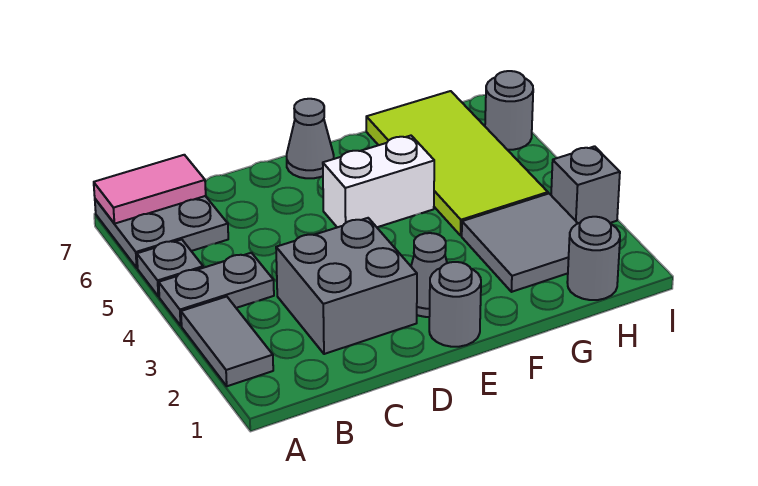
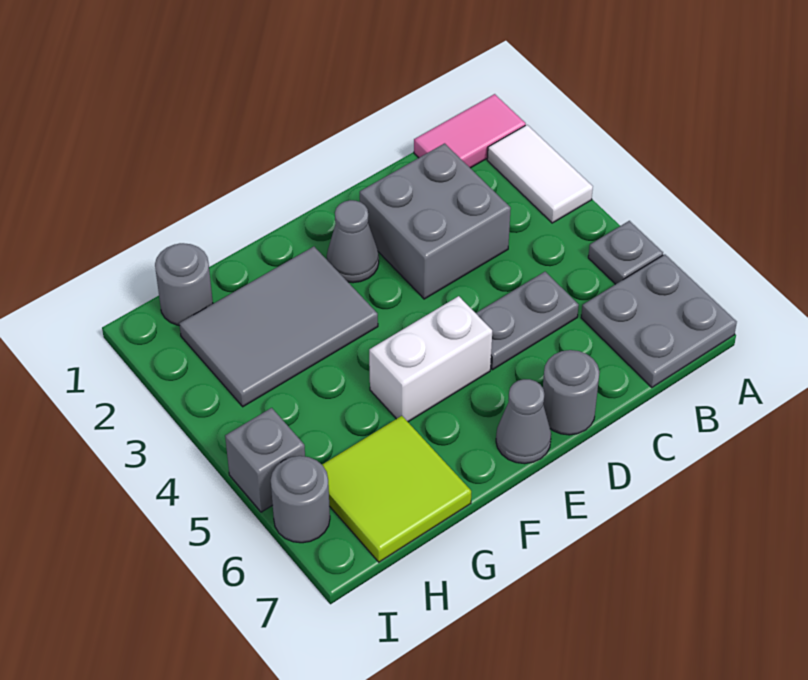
grey 1x2 tile [181,297,273,386] -> white 1x2 tile [487,125,593,223]
grey 1x2 plate [159,253,274,326] -> grey 1x2 plate moved to [476,272,579,370]
pink 1x2 tile [94,155,206,224] -> pink 1x2 tile moved to [414,94,526,168]
grey 1x1 round brick [429,262,481,347] -> grey 1x1 round brick moved to [543,350,600,435]
grey 2x2 tile [462,194,578,292] -> grey 2x3 tile [179,247,378,407]
lime 2x4 tile [366,91,548,236] -> lime 2x2 tile [322,416,471,562]
grey 1x1 brick [551,146,620,223] -> grey 1x1 brick moved to [225,408,305,512]

